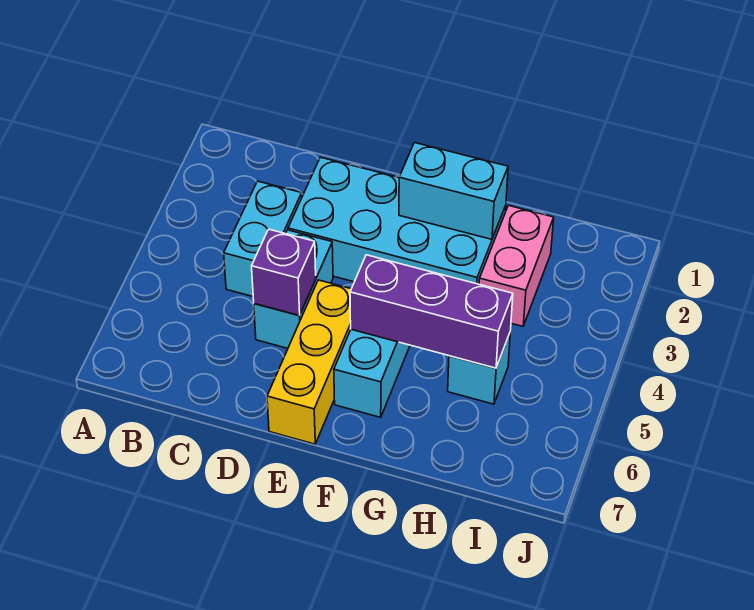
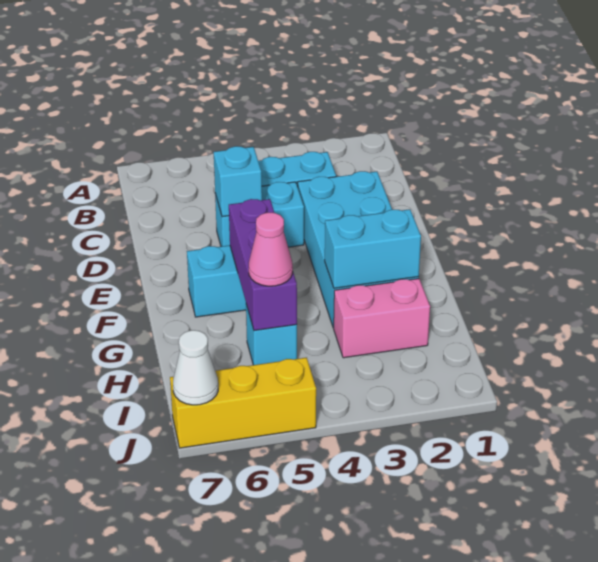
purple 1x1 brick [252,229,316,315] -> cyan 1x1 brick [214,146,262,217]
yellow 1x3 brick [267,280,351,444] -> yellow 1x3 brick moved to [170,358,316,448]
cyan 1x2 brick [399,143,508,239] -> cyan 1x2 brick turned to [325,209,421,288]
none -> pink 1x1 cone [249,213,293,286]
none -> white 1x1 cone [173,330,218,405]

